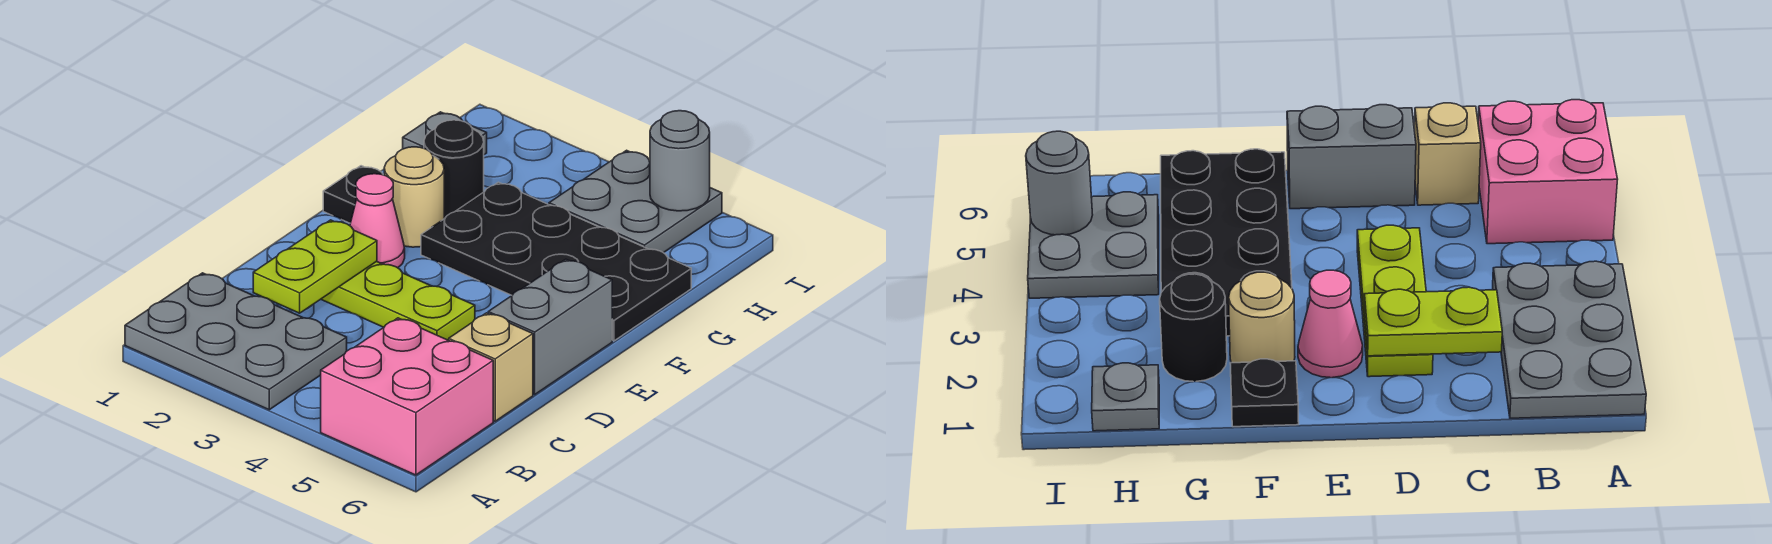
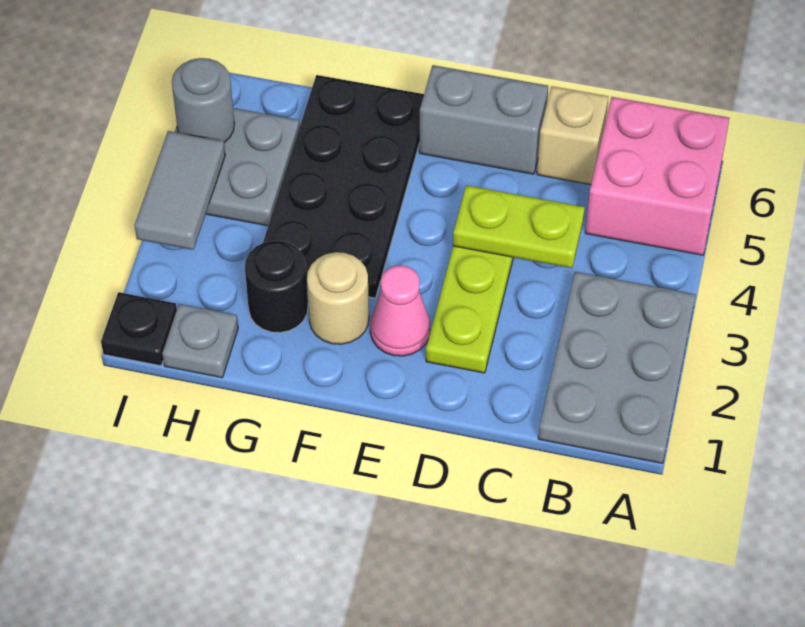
lime 1x2 plate [253,220,377,313] -> lime 1x2 plate moved to [453,185,585,268]
black 1x1 plate [323,166,383,223] -> black 1x1 plate moved to [101,292,177,366]
none -> grey 1x2 tile [135,131,225,250]

